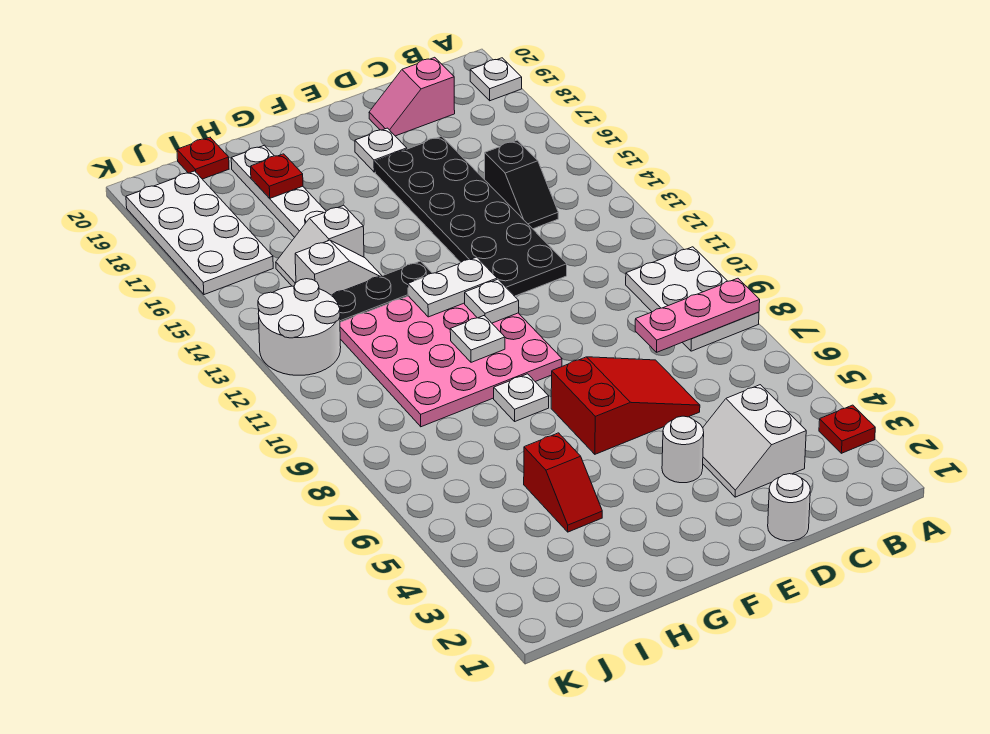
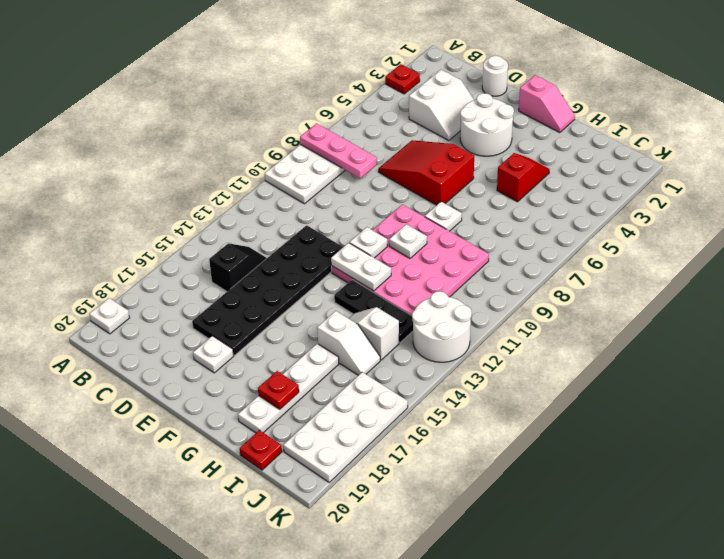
pink 1x2 slope [369,57,455,136] -> pink 1x2 slope moved to [519,75,575,133]
white 1x1 round brick [662,416,704,483] -> white 2x2 round brick [460,93,514,156]

